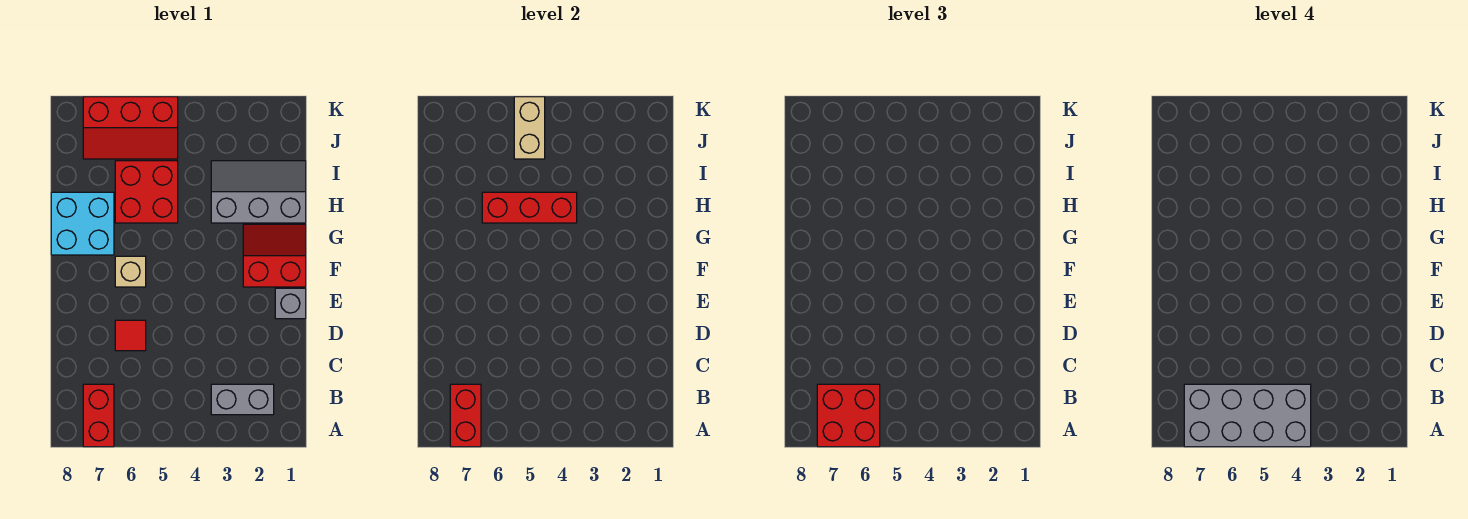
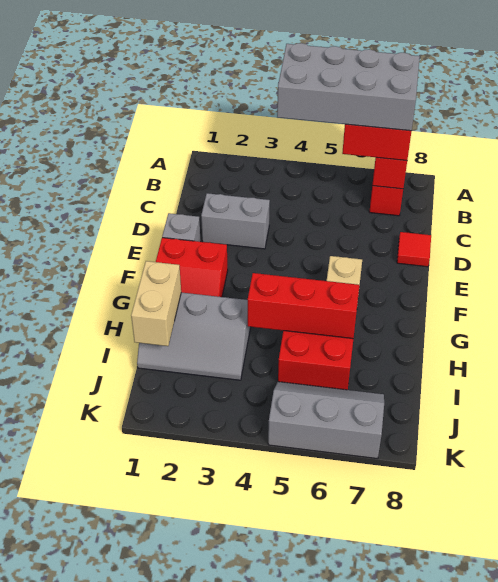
grey 1x2 brick [211,384,274,415] -> grey 1x2 brick moved to [201,193,270,249]
red 1x1 tile [115,320,146,351] -> red 1x1 tile moved to [397,232,431,267]
cyan 2x2 brick [51,192,114,255] -> none
red 2x3 slope [83,97,178,159] -> grey 2x3 slope [268,382,384,459]
tan 1x2 brick [514,97,545,159] -> tan 1x2 brick moved to [131,261,181,346]

